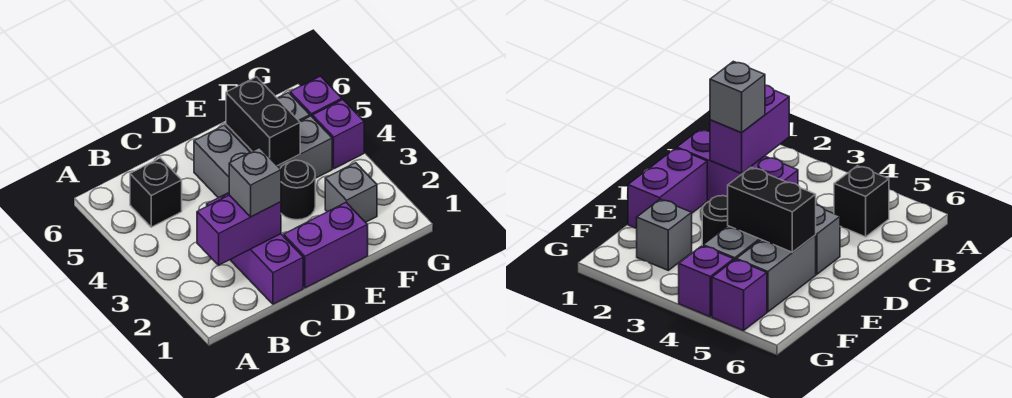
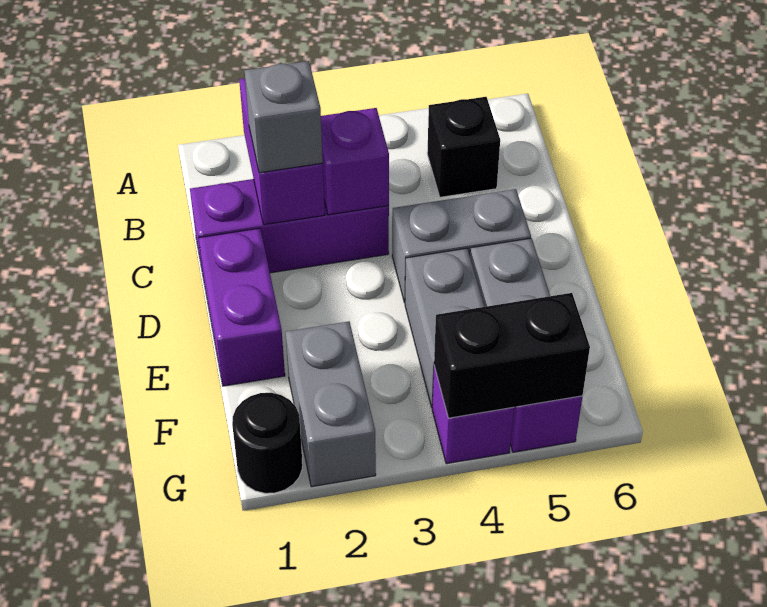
none -> purple 1x1 brick [321,108,389,215]
black 1x1 round brick [280,160,315,220] -> black 1x1 round brick moved to [232,393,302,493]
black 1x2 brick [226,77,300,166] -> black 1x2 brick moved to [434,293,590,418]
grey 1x1 brick [325,163,377,222] -> grey 1x2 brick [286,321,376,487]

